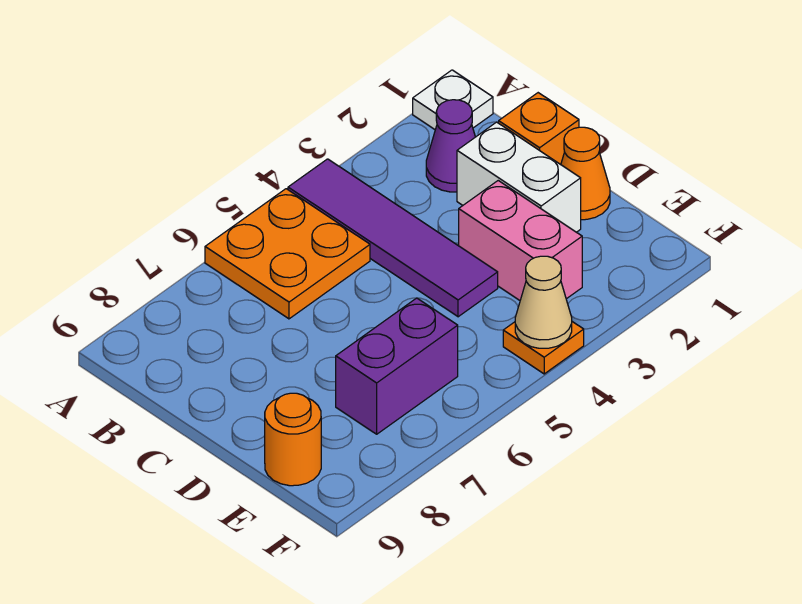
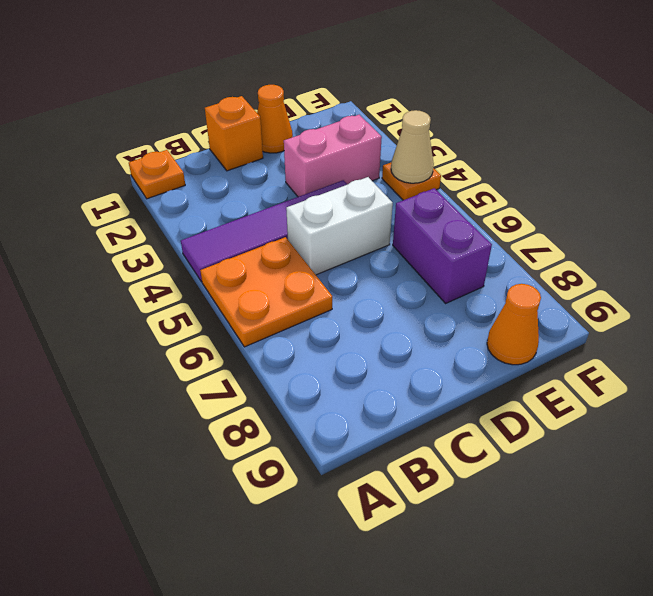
white 1x1 plate [413,70,493,129] -> orange 1x1 plate [129,150,185,199]
purple 1x1 cone [426,100,475,192] -> none
white 1x2 brick [457,122,581,232] -> white 1x2 brick moved to [286,177,393,275]
orange 1x1 round brick [265,393,321,486] -> orange 1x1 cone [487,284,541,365]

